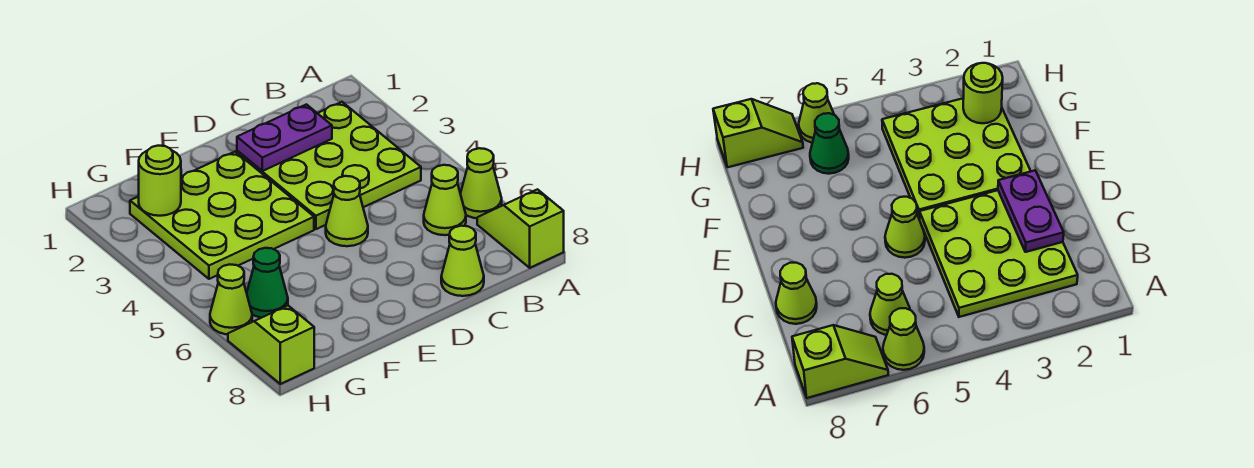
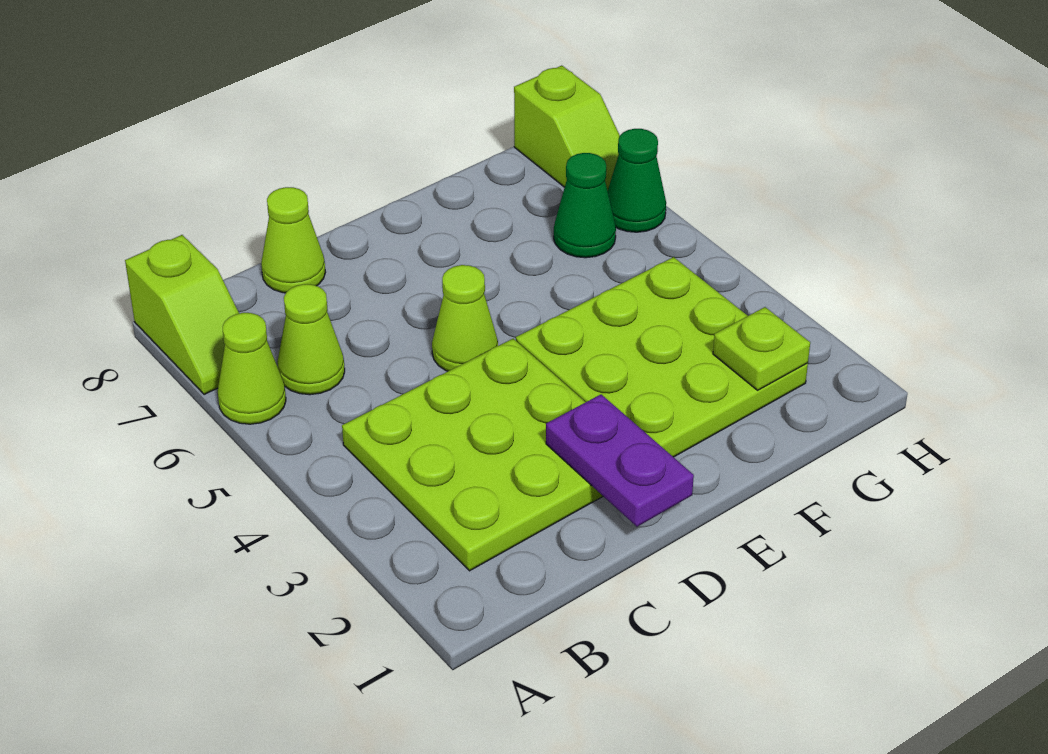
purple 1x2 plate [237,104,332,171] -> purple 1x2 plate turned to [546,394,694,527]
lime 1x1 round brick [139,146,181,216] -> lime 1x1 plate [713,307,810,390]
lime 1x1 cone [210,264,252,334] -> green 1x1 cone [608,129,666,232]

